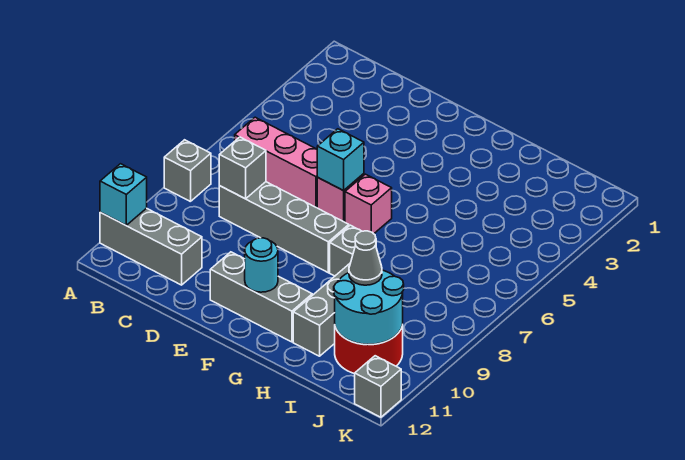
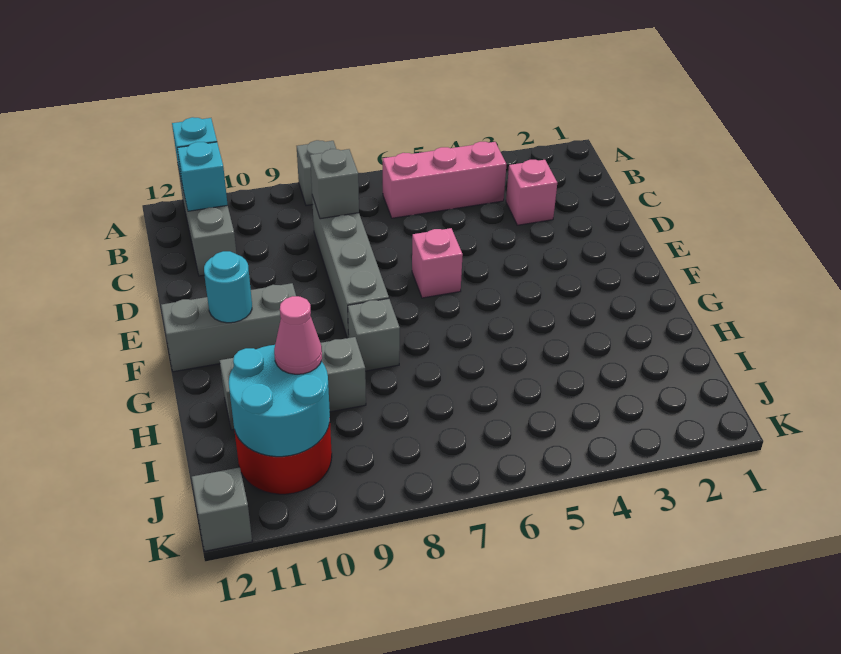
pink 1x3 brick [235,117,318,207] -> pink 1x3 brick turned to [383,142,507,218]
cyan 1x1 brick [317,129,364,191] -> cyan 1x1 brick moved to [177,142,228,211]
grey 1x3 brick [210,252,312,342] -> grey 1x3 brick turned to [161,283,296,372]
pink 1x1 brick [345,174,392,234] -> pink 1x1 brick moved to [506,160,557,225]
grey 1x1 cone [349,231,382,285] -> pink 1x1 cone [274,296,322,374]

